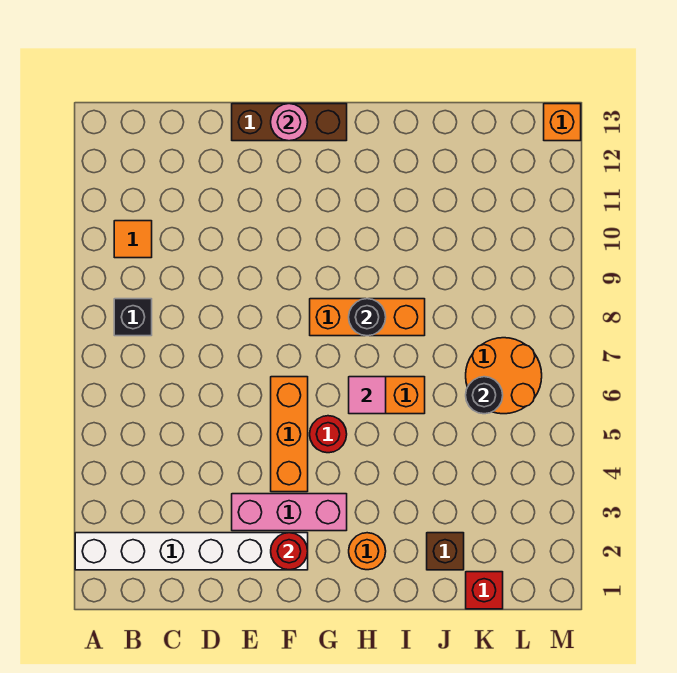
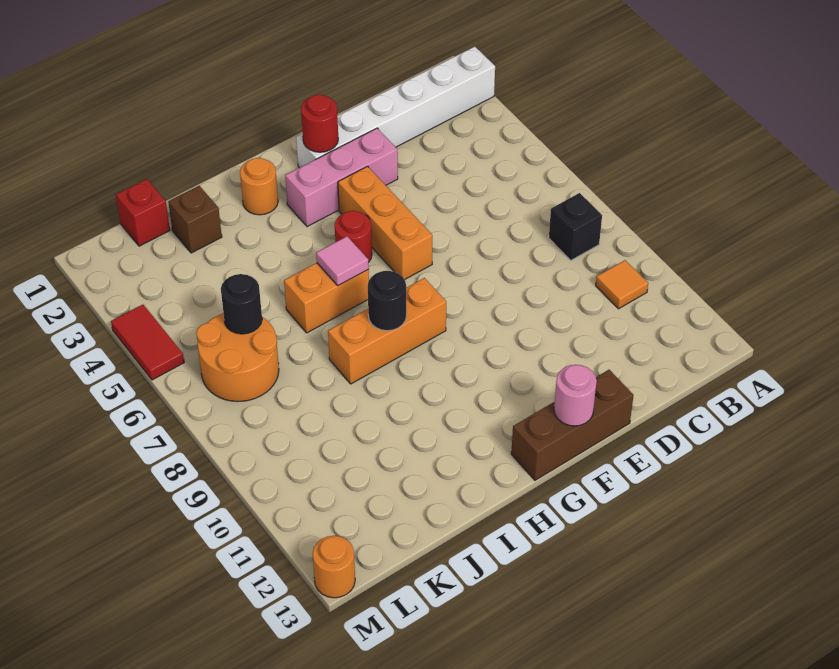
none -> red 1x2 tile [111,305,184,380]
orange 1x1 brick [544,104,581,141] -> orange 1x1 round brick [313,536,355,598]

